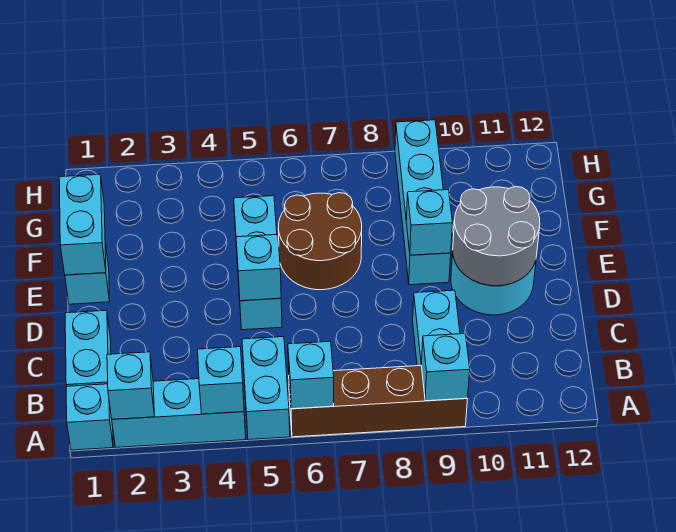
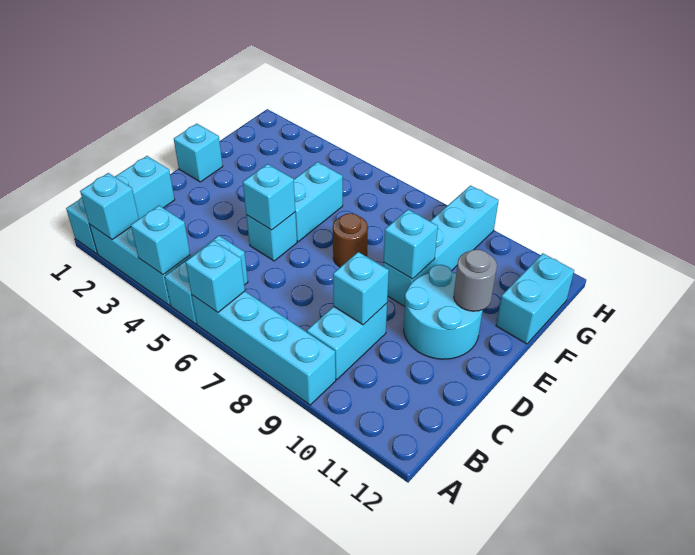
brown 1x4 brick [289,366,467,437] -> cyan 1x4 brick [192,291,336,405]
cyan 1x1 brick [421,334,470,401] -> cyan 1x1 brick moved to [333,252,389,325]
grey 2x2 round brick [453,186,540,286] -> grey 1x1 round brick [454,249,497,311]
cyan 1x2 brick [59,174,106,275] -> cyan 1x2 brick moved to [496,253,574,344]
brown 2x2 round brick [278,193,362,290] -> brown 1x1 round brick [333,213,368,267]

